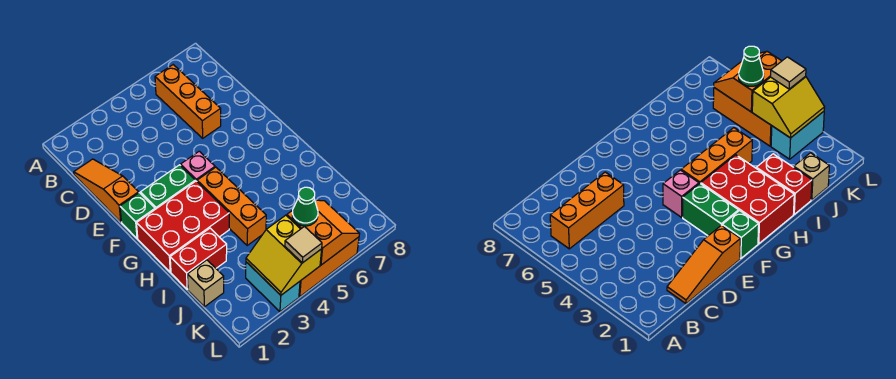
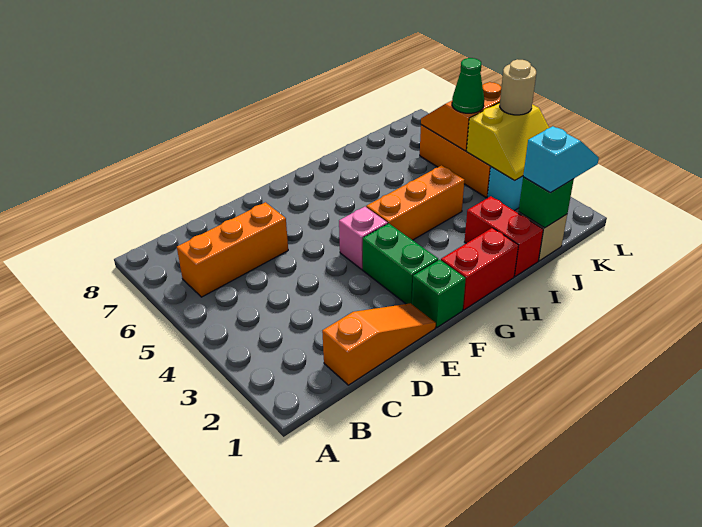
orange 1x3 slope [74,159,139,222] -> orange 1x3 slope turned to [322,303,436,385]
red 2x3 brick [137,181,229,272] -> red 1x2 brick [441,228,518,310]
none -> green 1x1 brick [519,177,574,228]
none -> cyan 1x2 slope [523,126,599,193]
tan 1x1 tile [285,227,322,263] -> tan 1x1 round brick [500,59,536,115]

